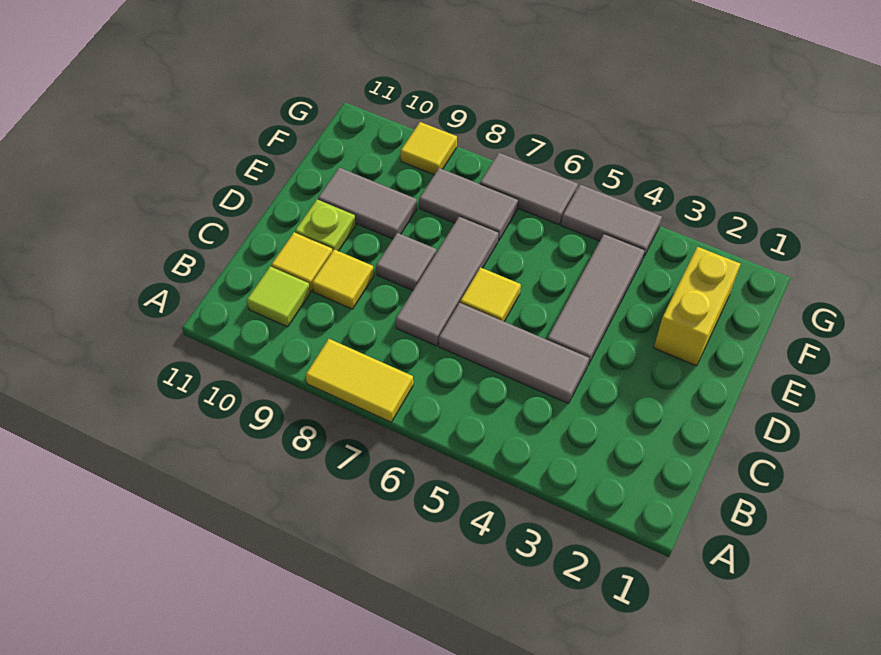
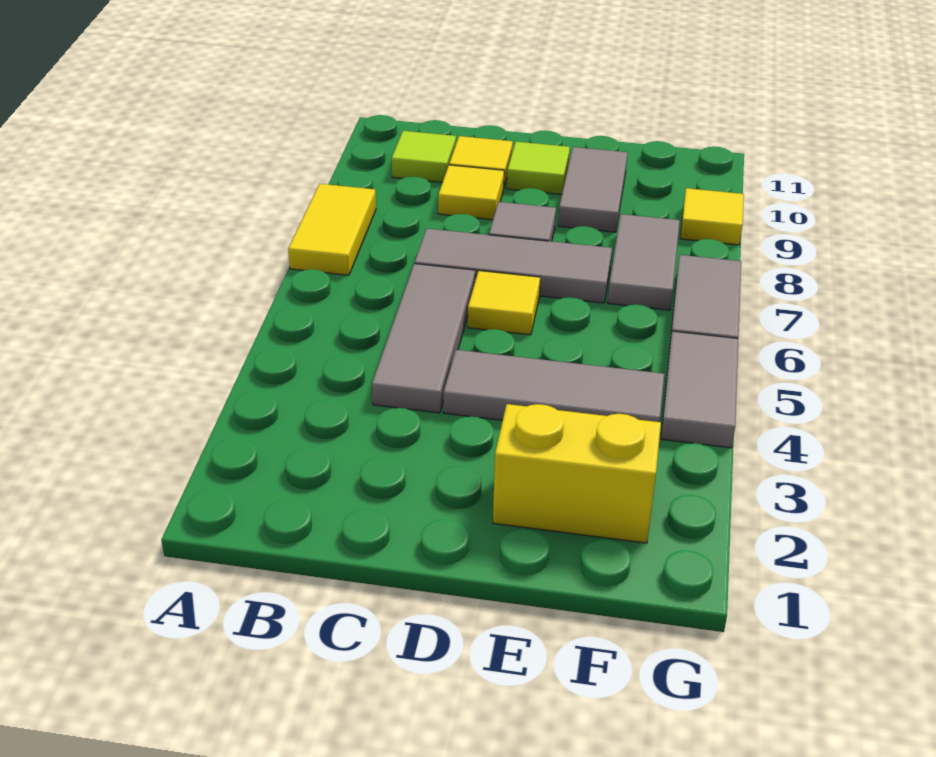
lime 1x1 plate [295,200,356,251] -> lime 1x1 tile [507,142,570,194]

